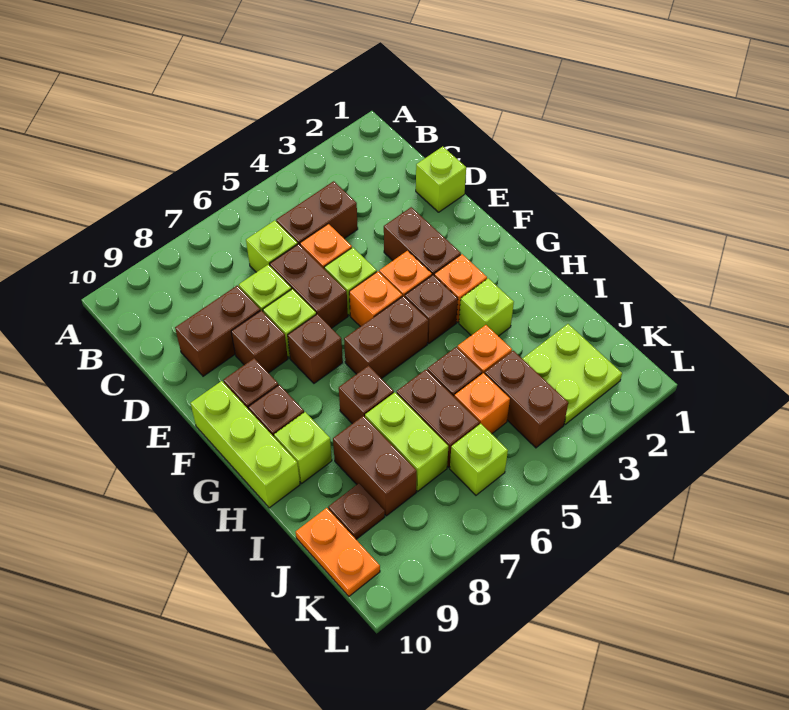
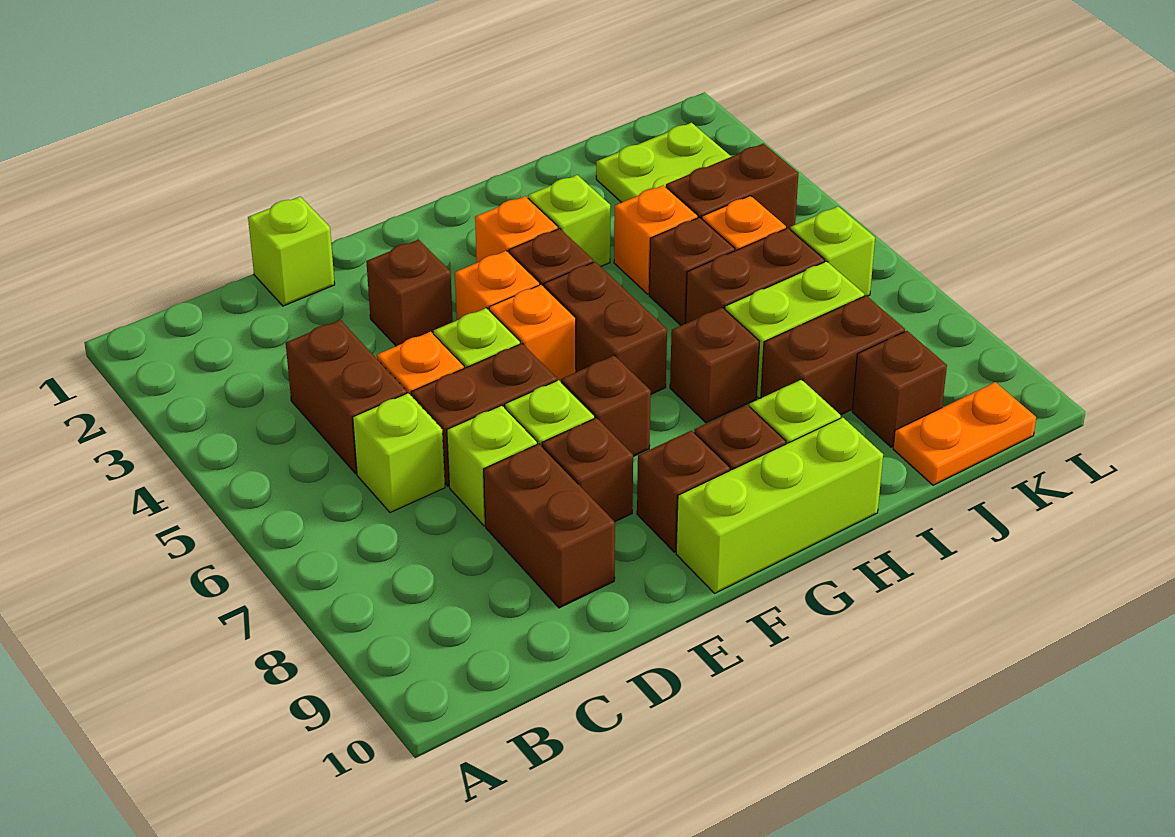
brown 1x2 brick [384,207,461,275] -> brown 1x1 brick [366,240,453,346]
brown 1x1 plate [328,483,385,539] -> brown 1x1 brick [852,331,947,447]

